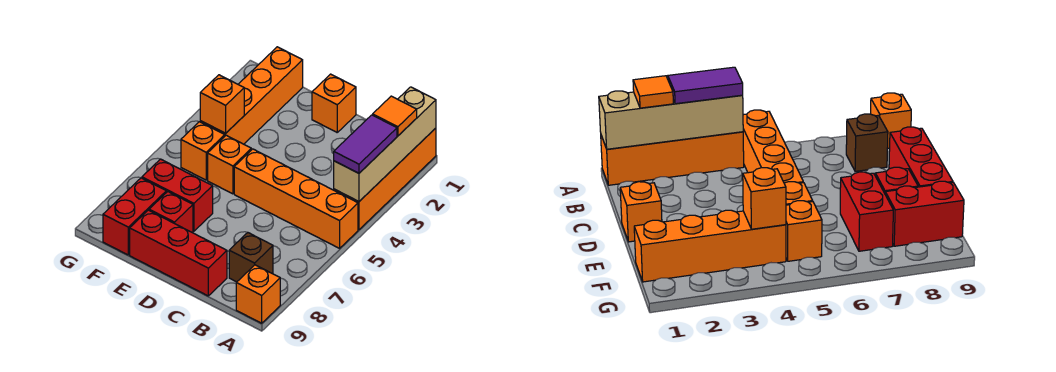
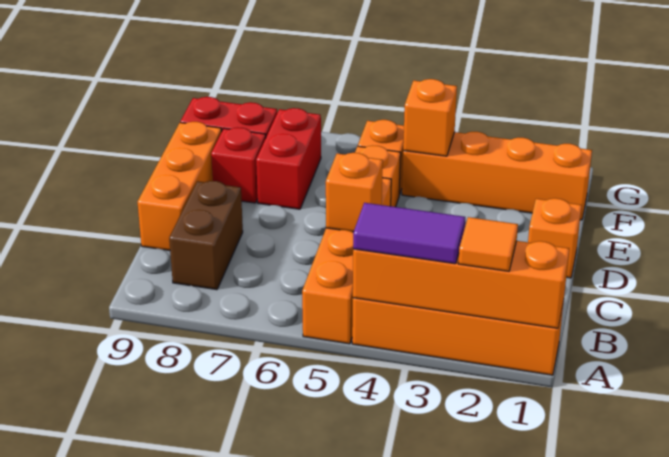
tan 1x4 brick [334,87,436,202] -> orange 1x4 brick [353,241,569,328]
orange 1x1 brick [236,265,280,323] -> orange 1x1 brick moved to [326,153,383,232]
brown 1x1 brick [229,233,273,282] -> brown 1x2 brick [169,181,243,290]
red 1x3 brick [130,210,227,296] -> orange 1x3 brick [138,122,222,251]

